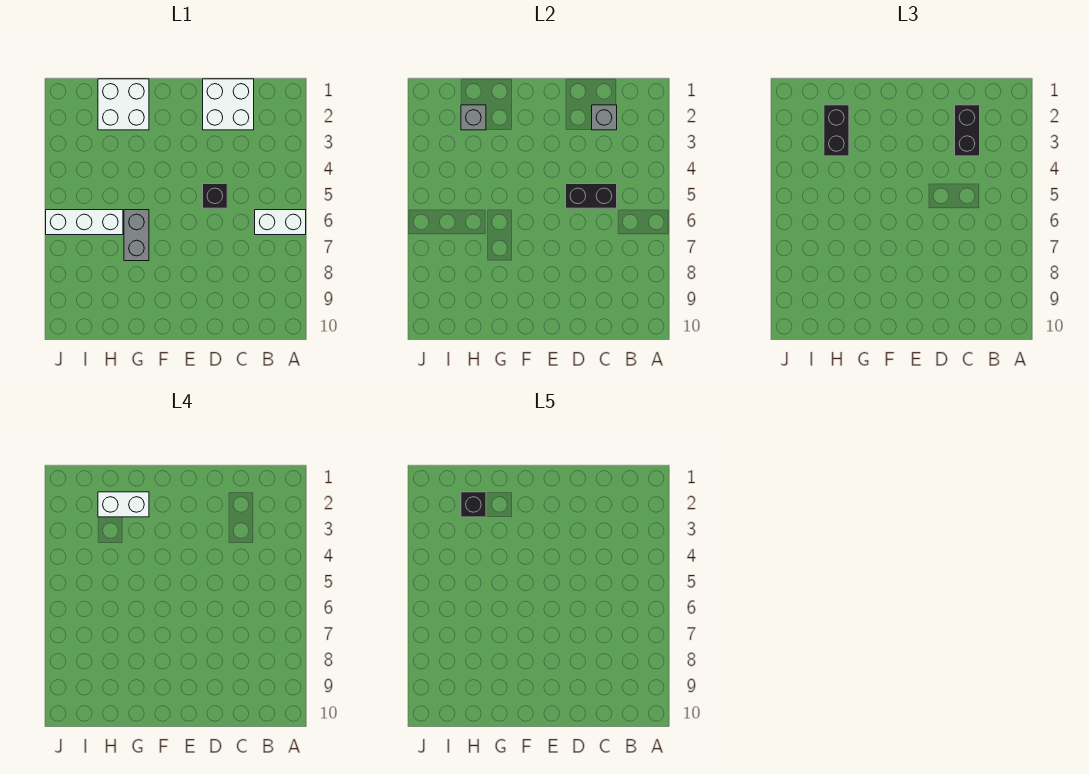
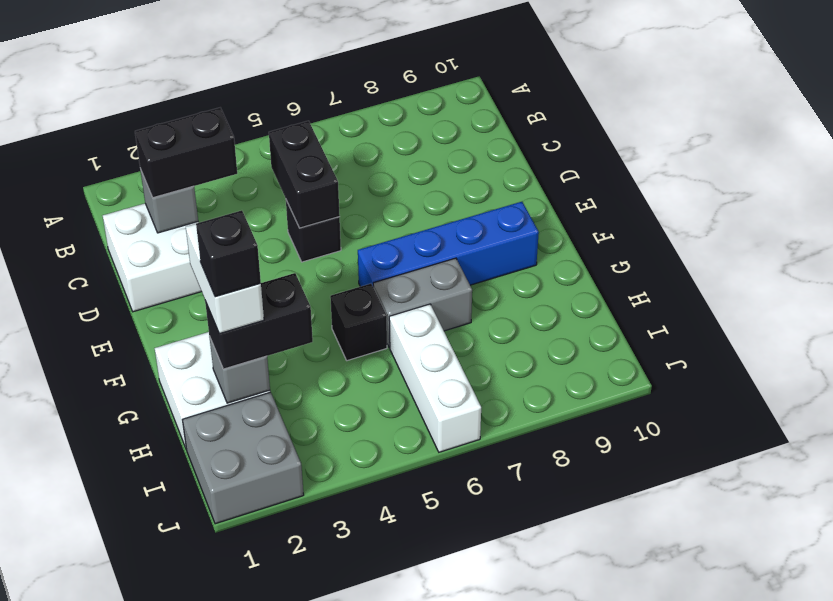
white 1x2 brick [255,210,306,235] -> none
none -> blue 1x4 brick [358,202,539,287]
none -> black 1x1 brick [330,284,387,361]
none -> grey 2x2 brick [183,392,304,524]

